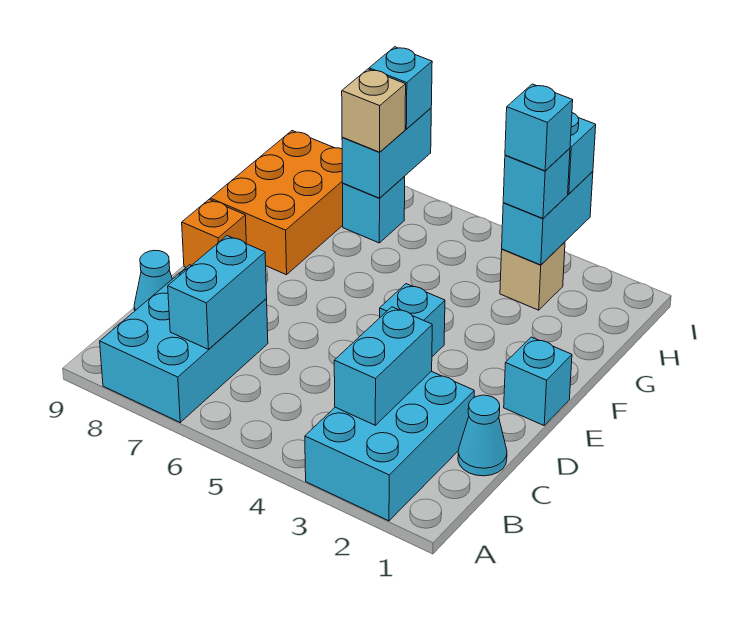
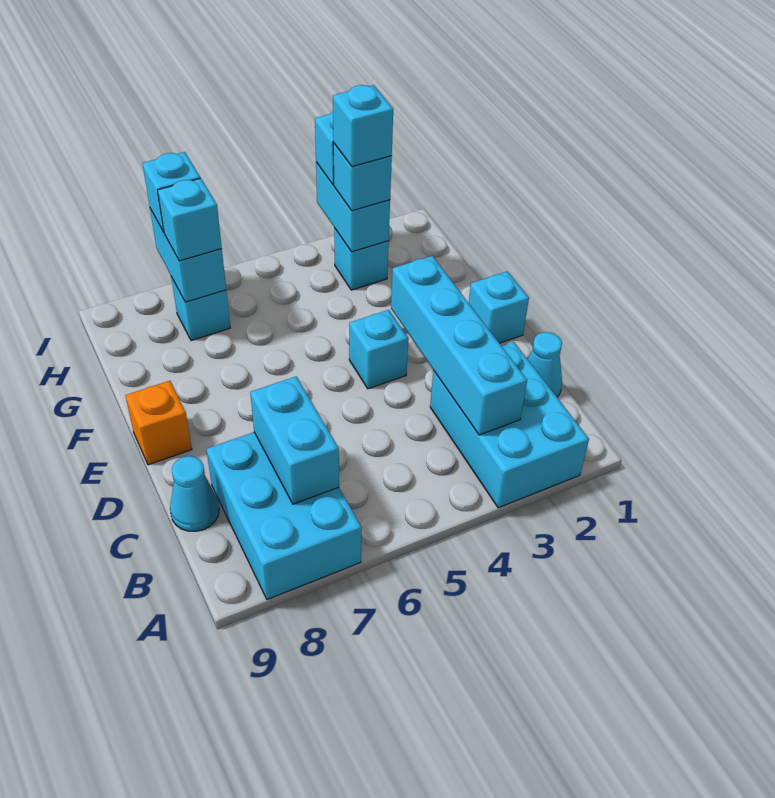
cyan 1x2 brick [334,307,432,425] -> cyan 1x4 brick [391,256,527,435]
orange 2x3 brick [210,131,343,275] -> none
tan 1x1 brick [500,242,565,310] -> cyan 1x1 brick [334,228,389,290]
tan 1x1 brick [342,69,406,152] -> cyan 1x1 brick [158,178,222,261]

